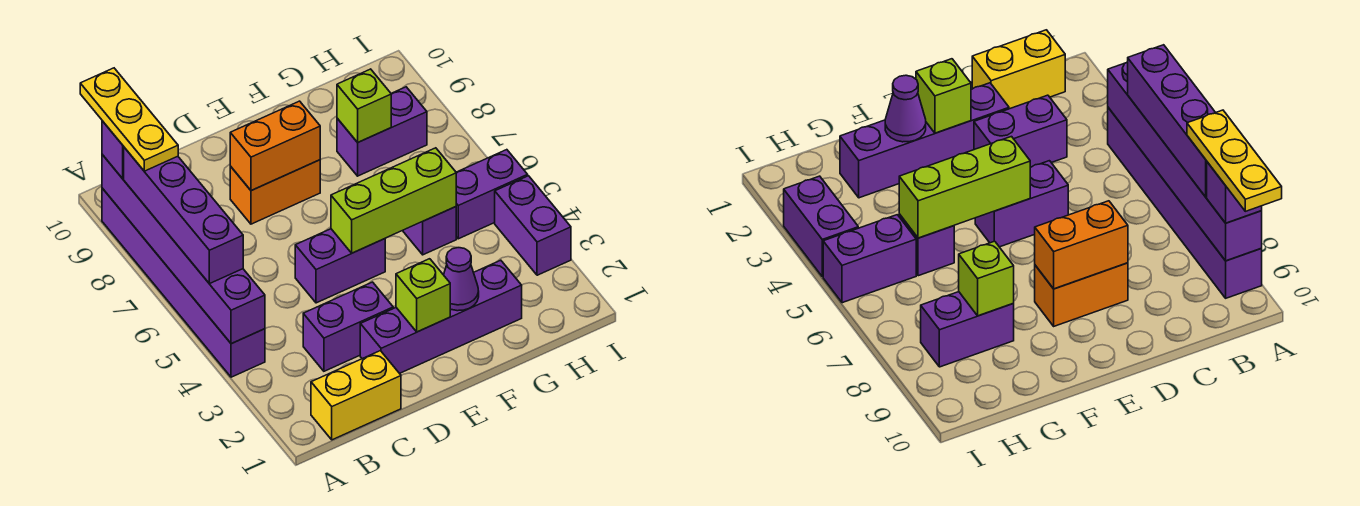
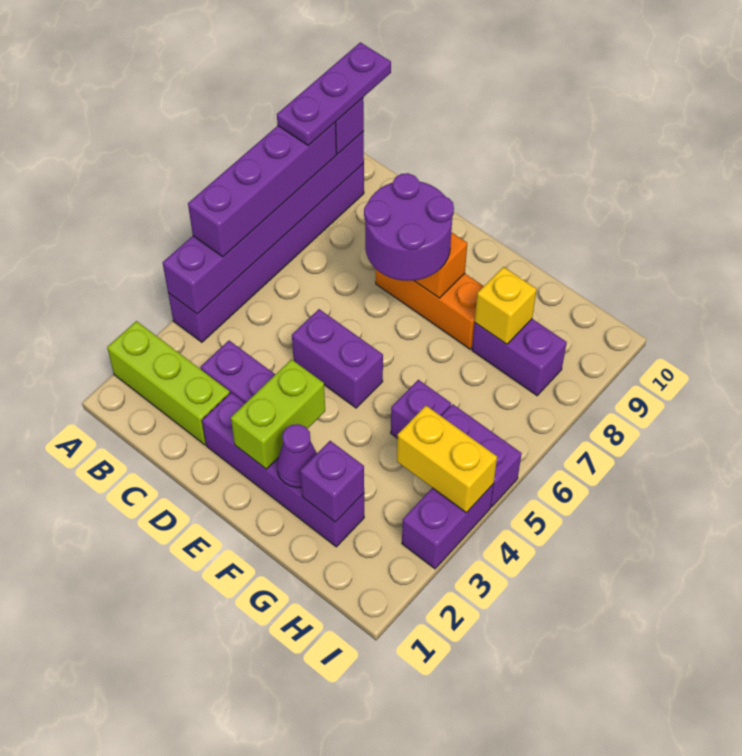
yellow 1x3 plate [80,68,178,171] -> purple 1x3 plate [277,42,391,146]
yellow 1x2 brick [311,351,401,440] -> yellow 1x2 brick moved to [397,406,497,513]
none -> purple 2x2 round brick [364,173,454,281]
orange 1x2 brick [230,160,320,224] -> orange 1x3 brick [376,269,484,349]
lime 1x1 brick [396,259,450,332] -> lime 1x2 brick [231,359,325,469]
lime 1x3 brick [331,148,456,253] -> lime 1x3 brick moved to [107,321,230,445]
none -> purple 1x1 brick [300,441,364,522]
lime 1x1 brick [337,69,391,142] -> yellow 1x1 brick [475,267,537,344]

